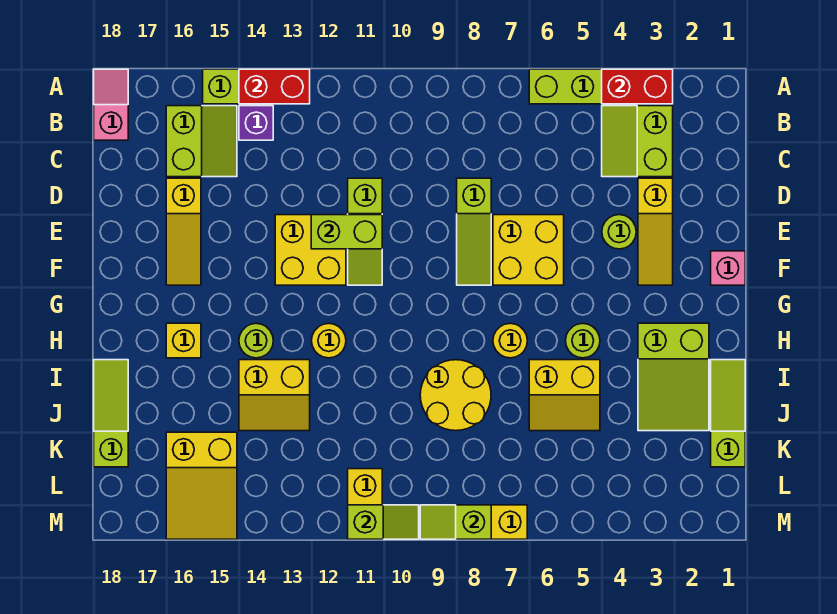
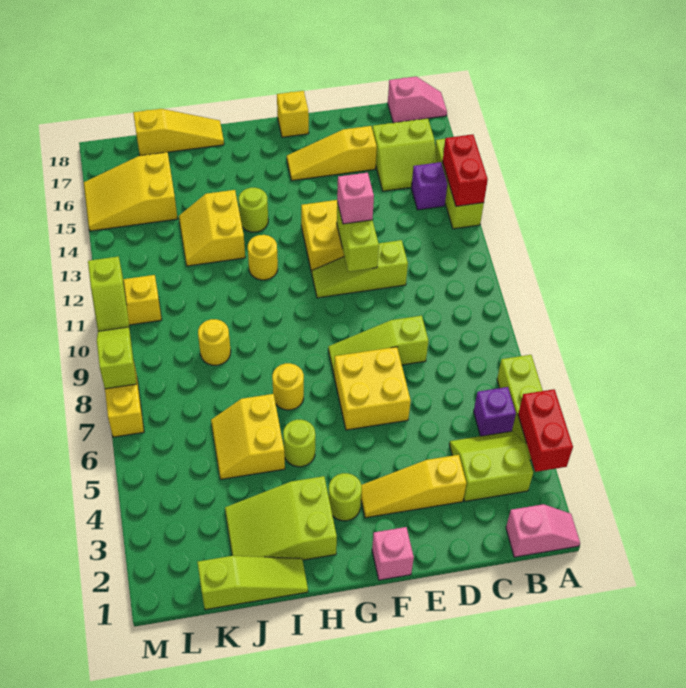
none -> pink 1x2 slope [506,504,580,557]
none -> purple 1x1 brick [474,387,516,436]
lime 1x1 round brick [602,215,636,249] -> lime 1x1 round brick moved to [329,473,362,521]
none -> pink 1x1 brick [337,173,374,224]
yellow 1x1 brick [166,323,201,358] -> yellow 1x1 brick moved to [277,91,309,137]
yellow 2x2 round brick [420,360,491,431] -> yellow 1x1 round brick [198,319,231,365]
lime 1x3 slope [94,360,128,467] -> yellow 1x3 slope [133,109,224,156]

